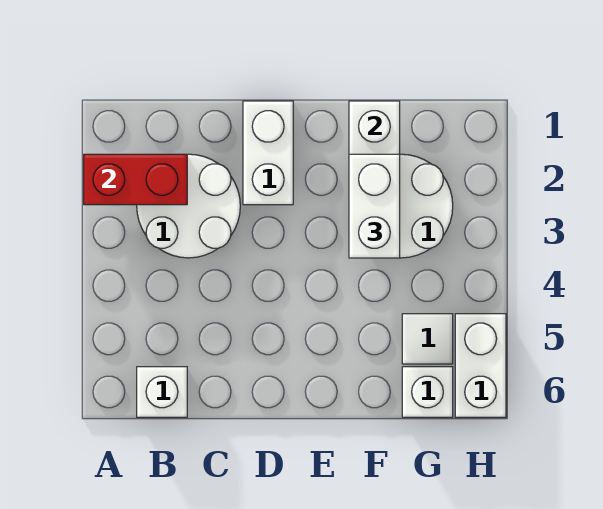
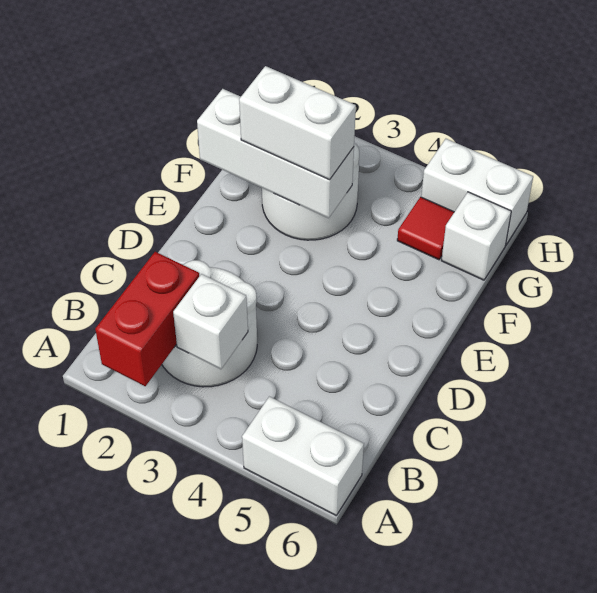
white 1x1 brick [137,367,187,417] -> white 1x1 brick moved to [173,274,248,369]
white 1x2 brick [243,101,293,205] -> white 1x2 brick moved to [242,396,364,515]
white 1x1 tile [402,314,453,364] -> red 1x1 tile [397,197,454,260]

